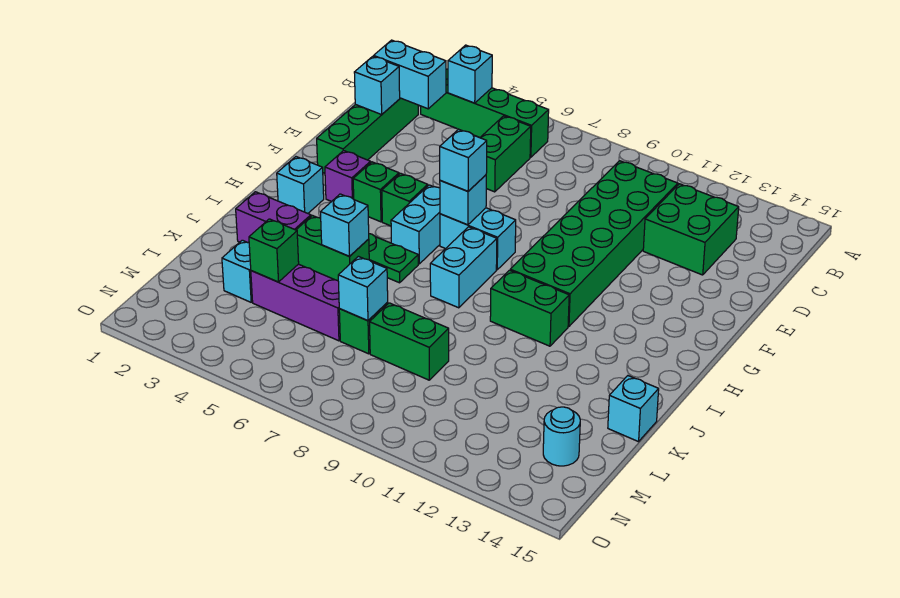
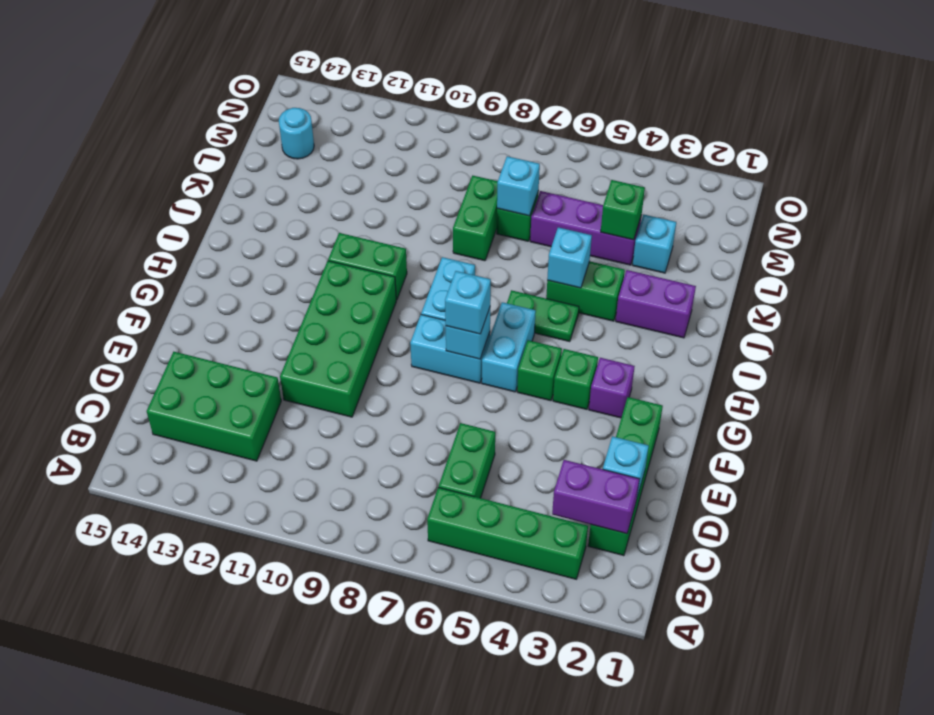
cyan 1x1 brick [448,45,492,103] -> none
cyan 1x2 brick [374,40,446,109] -> purple 1x2 brick [552,460,639,534]
green 2x6 brick [510,161,678,326] -> green 2x4 brick [280,261,396,417]
green 2x2 brick [643,184,739,275] -> green 2x3 brick [147,352,281,461]
cyan 1x1 brick [277,157,324,213] -> none
cyan 1x1 brick [608,376,659,442] -> none
green 1x2 brick [370,303,449,380] -> green 1x2 brick turned to [453,176,498,261]

